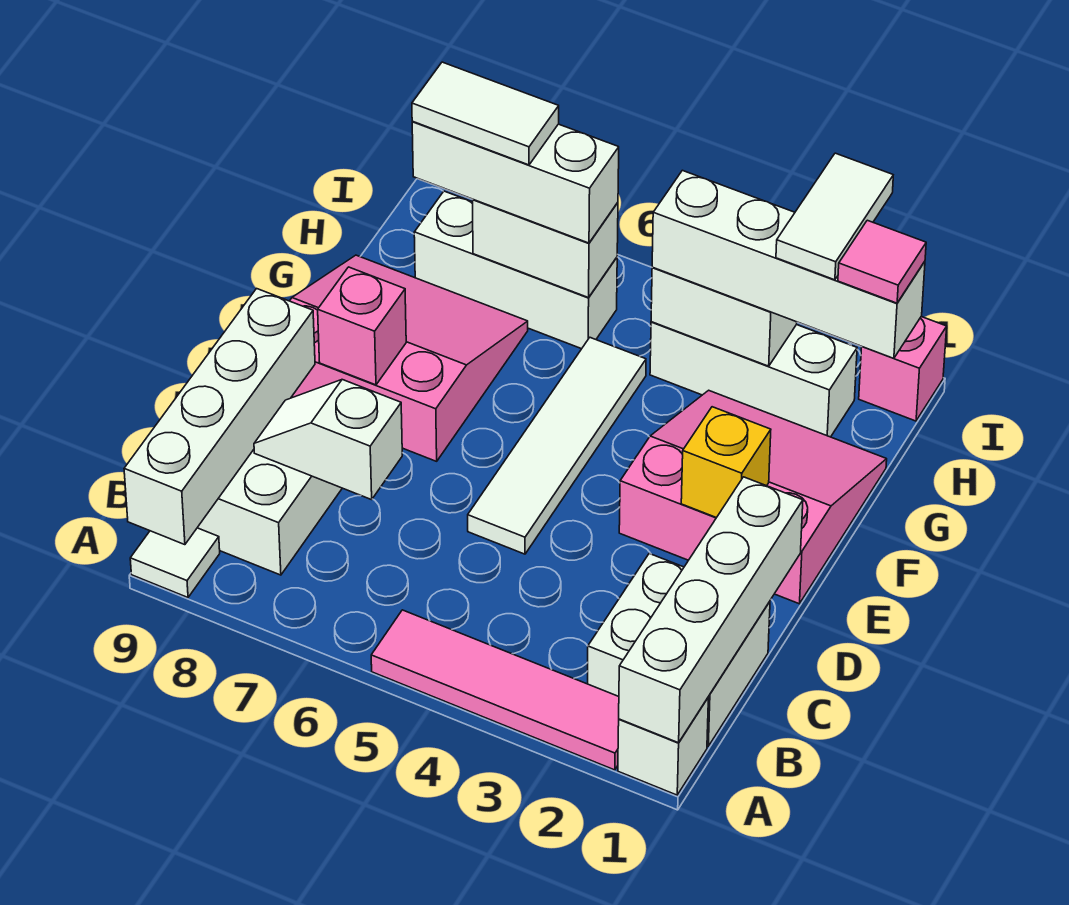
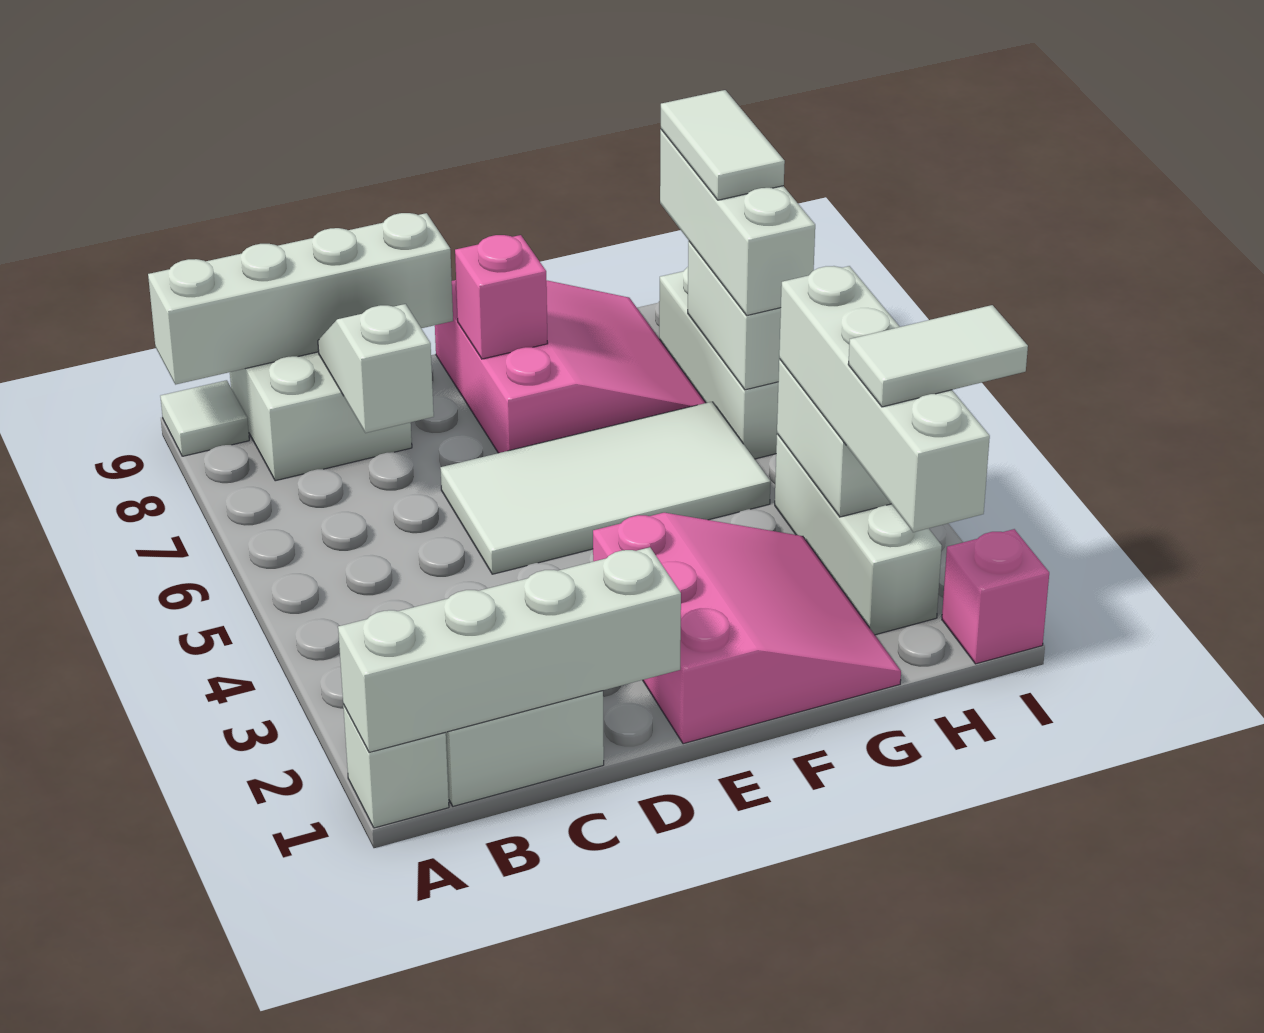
pink 1x4 tile [371,610,619,770] -> none
white 1x4 tile [468,338,646,554] -> white 2x4 tile [440,402,771,574]
yellow 1x1 brick [681,407,771,518] -> none
pink 1x1 tile [838,220,926,303] -> none

